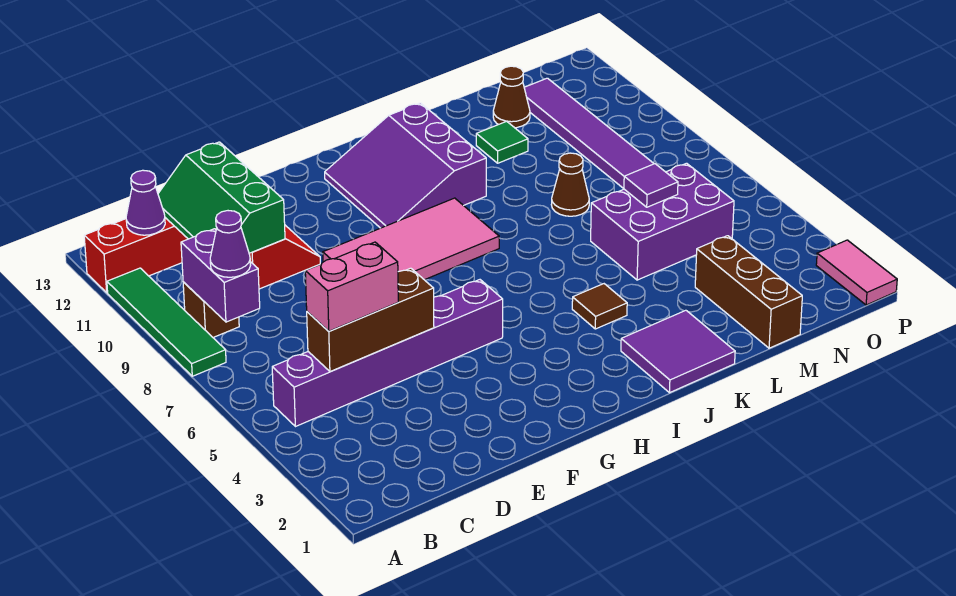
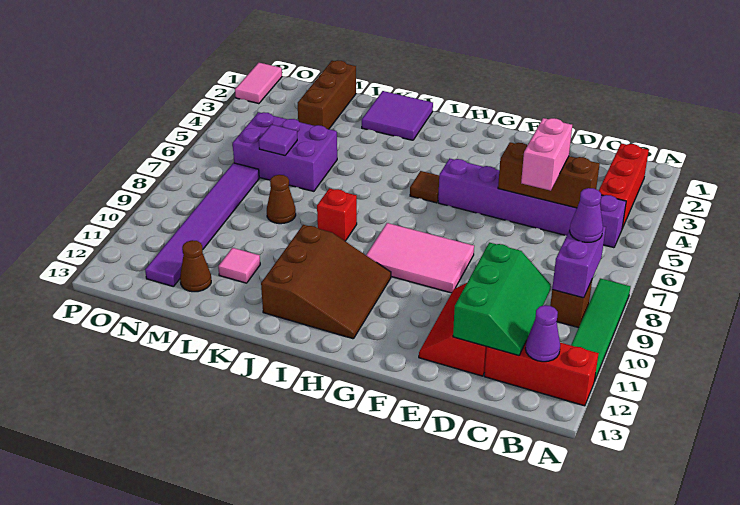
none -> red 1x3 brick [599,143,649,228]
pink 1x2 brick [305,242,398,331] -> pink 1x2 brick turned to [521,118,572,191]
pink 2x4 tile [323,198,499,280] -> pink 2x3 tile [366,223,474,293]
purple 3x3 slope [325,103,486,228] -> brown 3x3 slope [261,225,391,339]
brown 1x1 tile [572,284,627,329] -> brown 1x1 tile moved to [410,171,439,203]
none -> red 1x1 brick [317,188,357,241]
green 1x1 tile [476,121,528,163] -> pink 1x1 tile [218,248,260,283]

